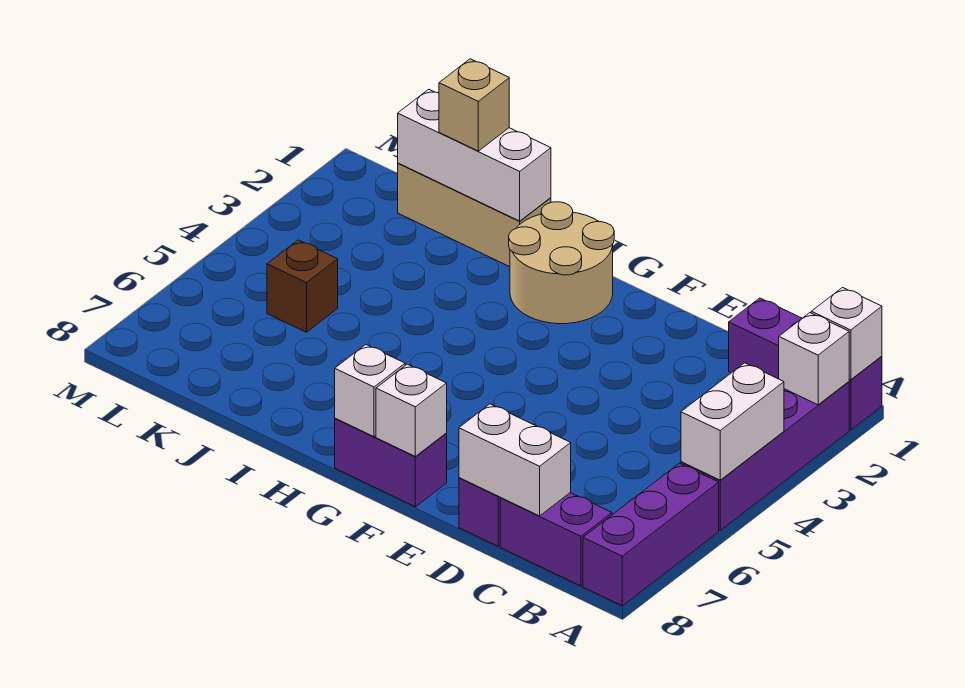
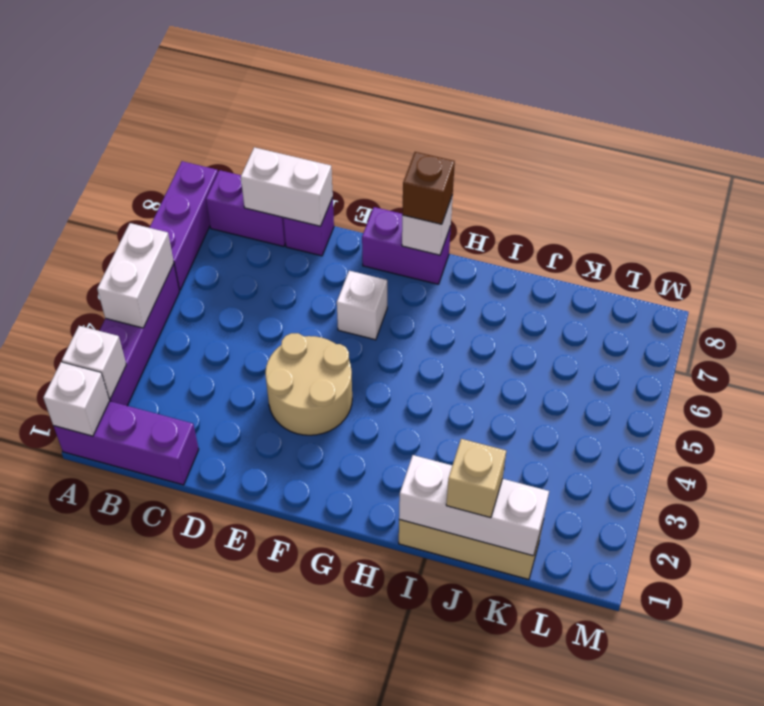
white 1x1 brick [376,364,447,456] -> white 1x1 brick moved to [337,271,387,340]
tan 2x2 round brick [509,202,614,324] -> tan 2x2 round brick moved to [265,333,352,435]
brown 1x1 brick [267,240,338,332] -> brown 1x1 brick moved to [402,152,455,224]

